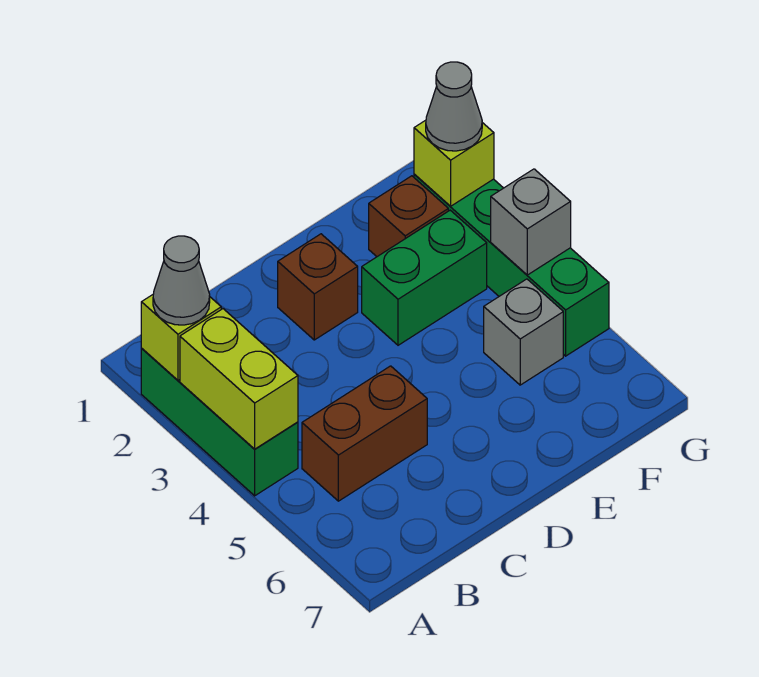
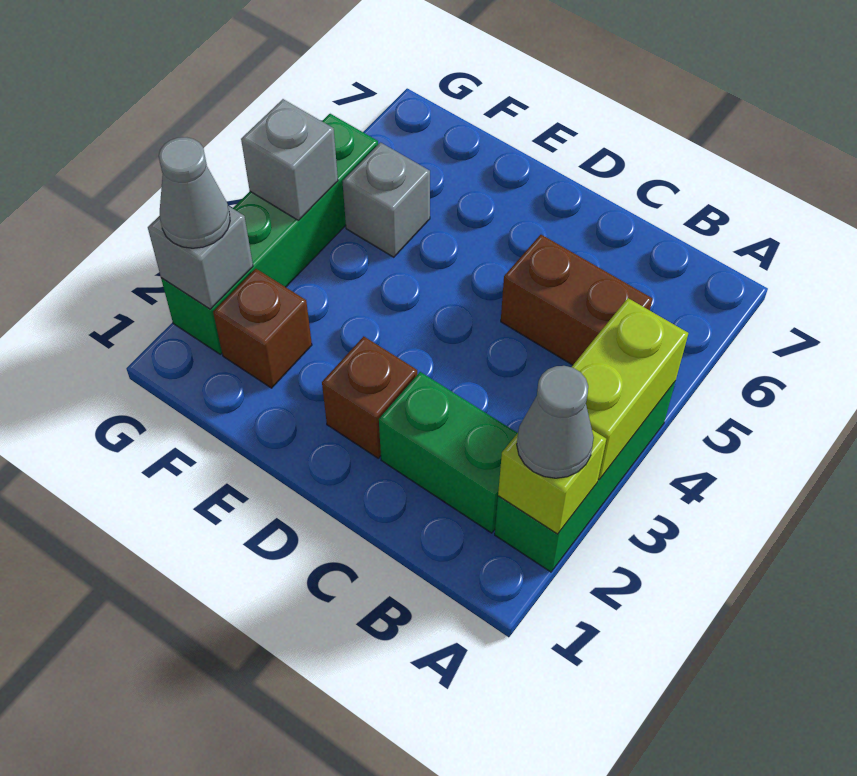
green 1x2 brick [362,210,487,345] -> green 1x2 brick moved to [379,372,517,533]
lime 1x1 brick [414,120,494,206] -> grey 1x1 brick [148,206,253,309]

